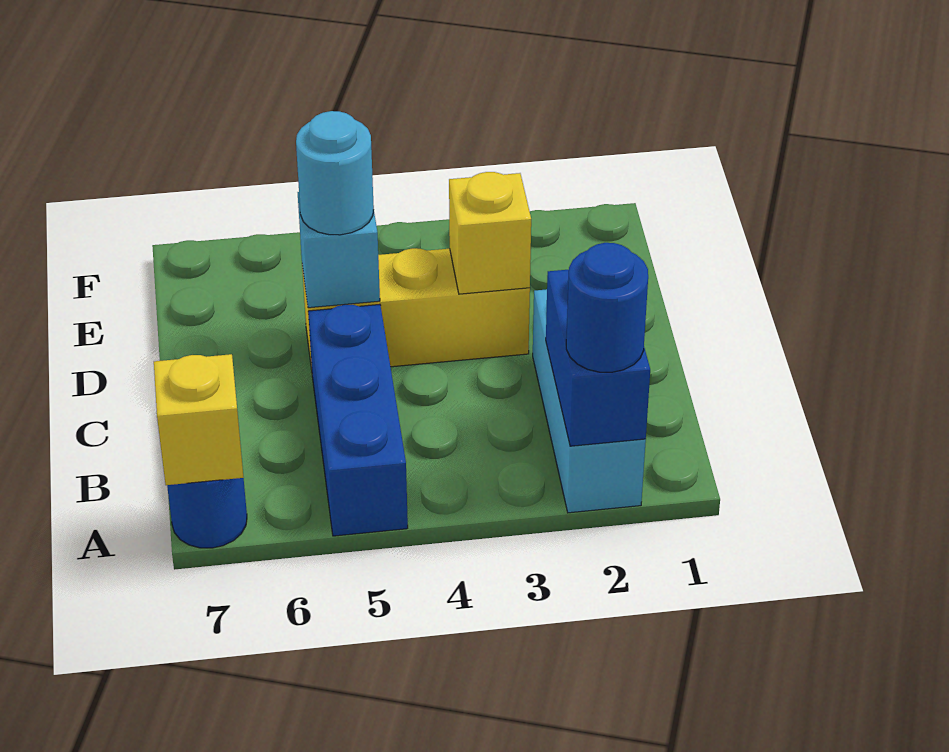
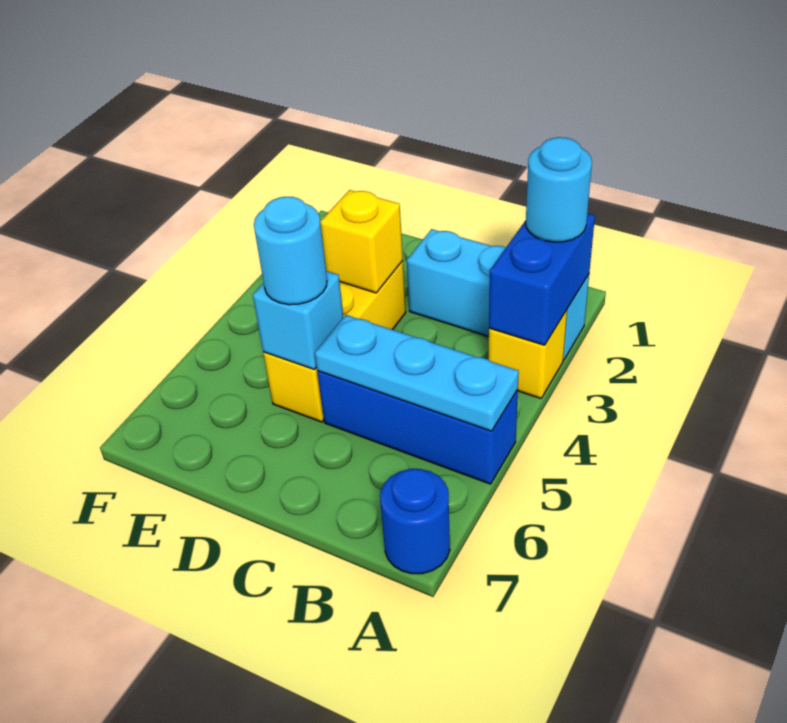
blue 1x2 brick [546,270,650,446] -> blue 1x2 brick turned to [489,213,595,345]
blue 1x1 round brick [566,243,648,372] -> cyan 1x1 round brick [526,137,592,242]
none -> cyan 1x3 plate [315,315,519,431]
yellow 1x1 brick [154,354,244,485] -> yellow 1x1 brick moved to [488,310,567,398]

